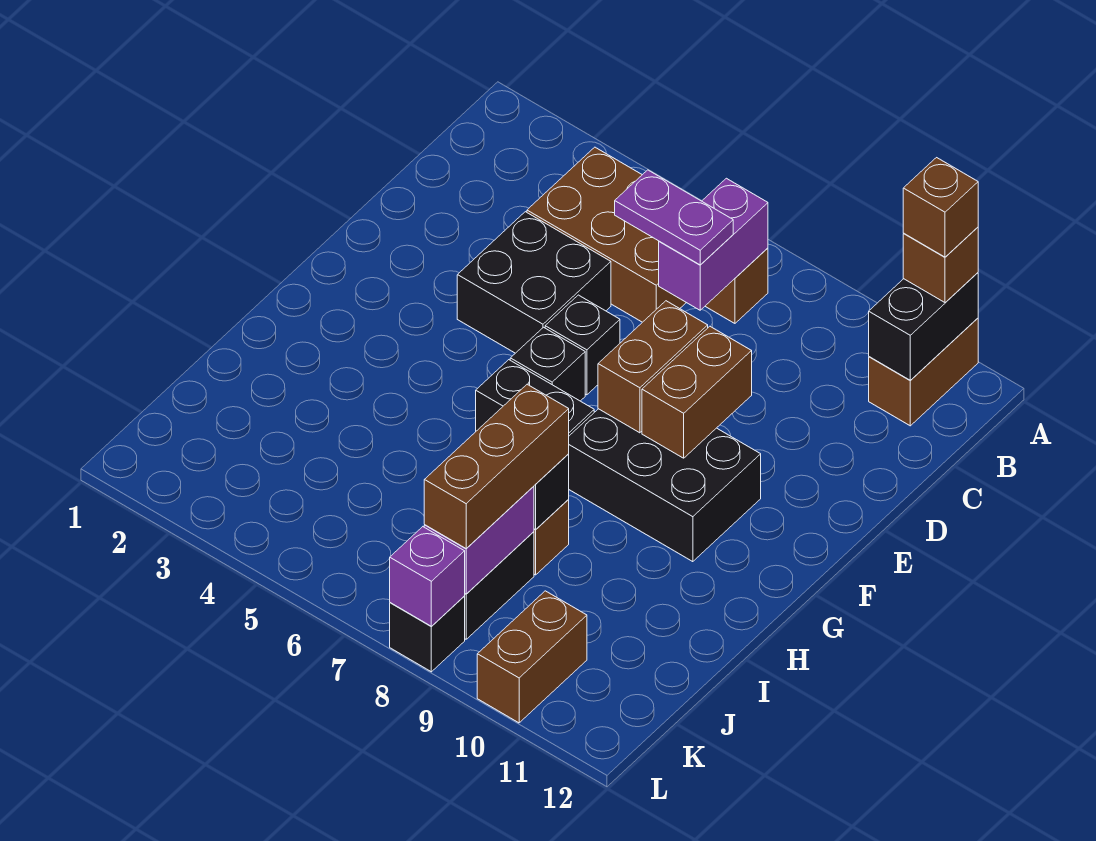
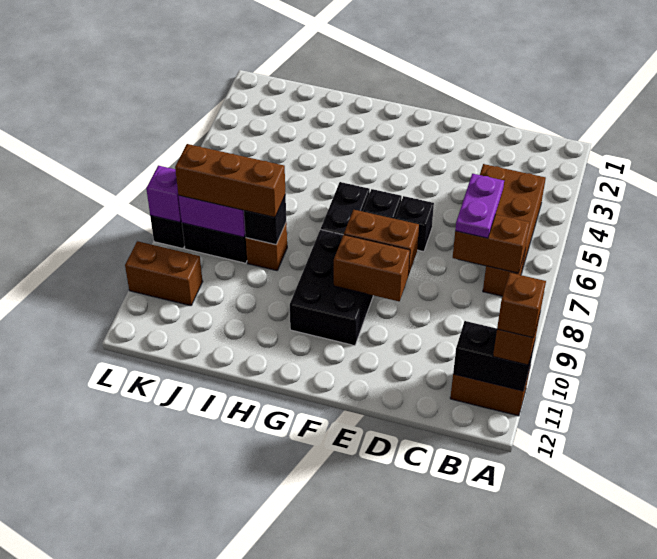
purple 1x2 brick [659,178,768,310] -> brown 1x2 brick [453,215,530,273]
black 2x2 brick [457,212,611,353] -> none

